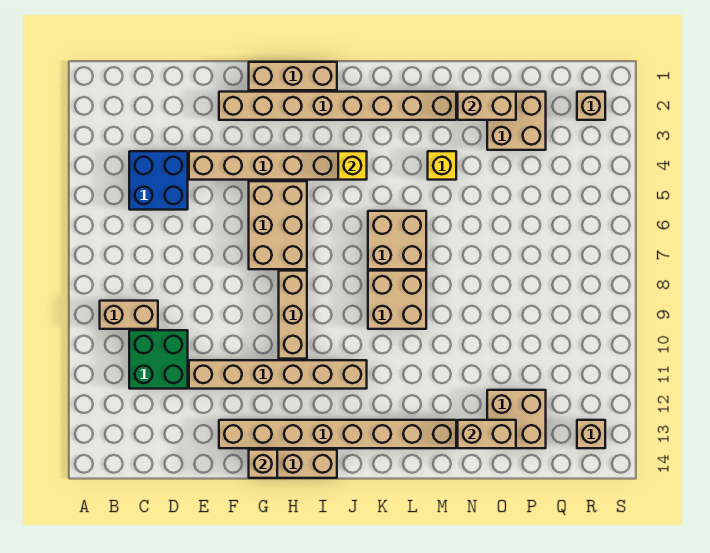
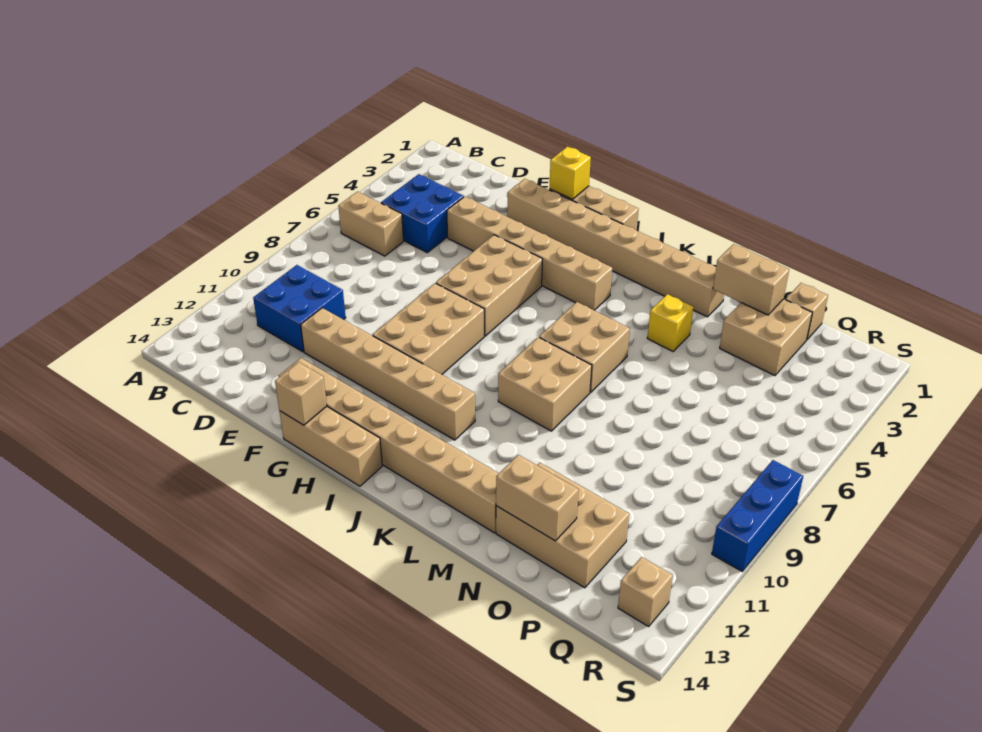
tan 1x2 brick [100,301,158,329] -> tan 1x2 brick moved to [338,192,403,256]
green 2x2 brick [129,330,188,389] -> blue 2x2 brick [253,265,346,352]
tan 1x3 brick [279,271,307,359] -> tan 2x3 brick [372,283,484,374]
yellow 1x1 brick [338,151,367,180] -> yellow 1x1 brick moved to [549,147,591,199]
tan 2x2 brick [487,390,546,448] -> tan 2x3 brick [496,463,629,588]
tan 1x1 brick [577,92,605,120] -> tan 1x1 brick moved to [786,283,828,339]
none -> blue 1x3 brick [712,460,803,571]

